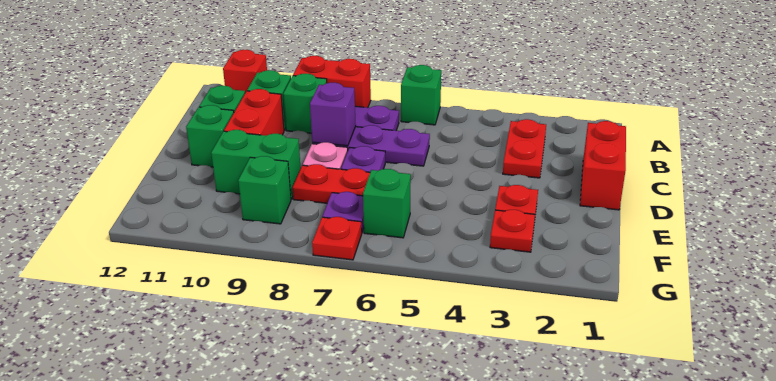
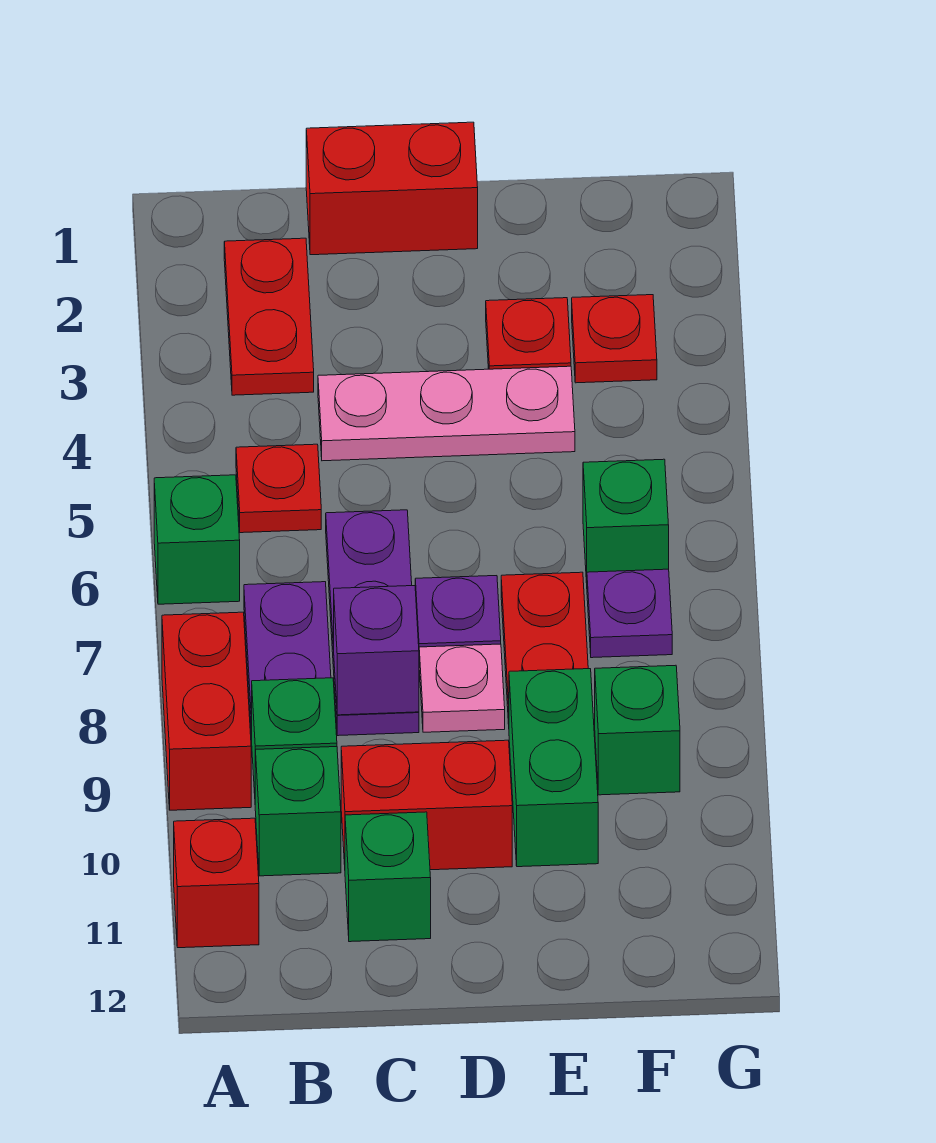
red 1x2 plate [503,119,546,178] -> red 1x2 plate turned to [224,238,314,395]
none -> pink 1x3 plate [318,366,575,461]
green 1x1 brick [186,105,234,167] -> none
red 1x1 plate [312,217,362,260] -> red 1x1 plate moved to [236,444,321,533]

